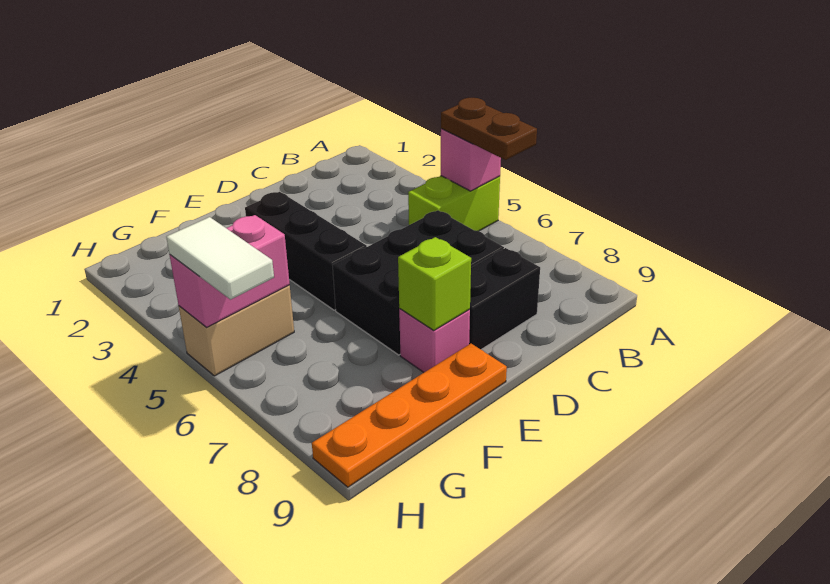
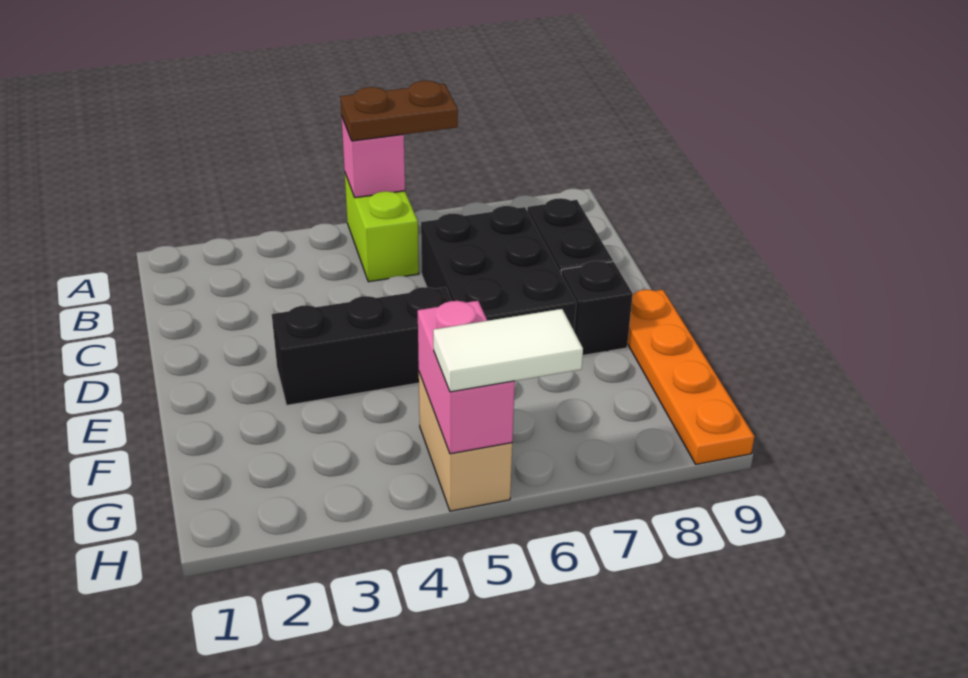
pink 1x1 brick [399,309,470,372] -> black 1x1 brick [561,261,633,355]
lime 1x1 brick [398,237,471,330] -> none

